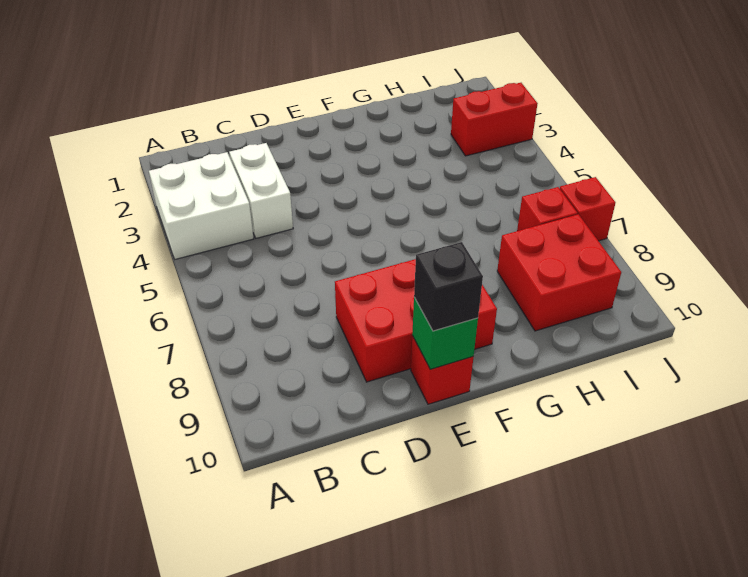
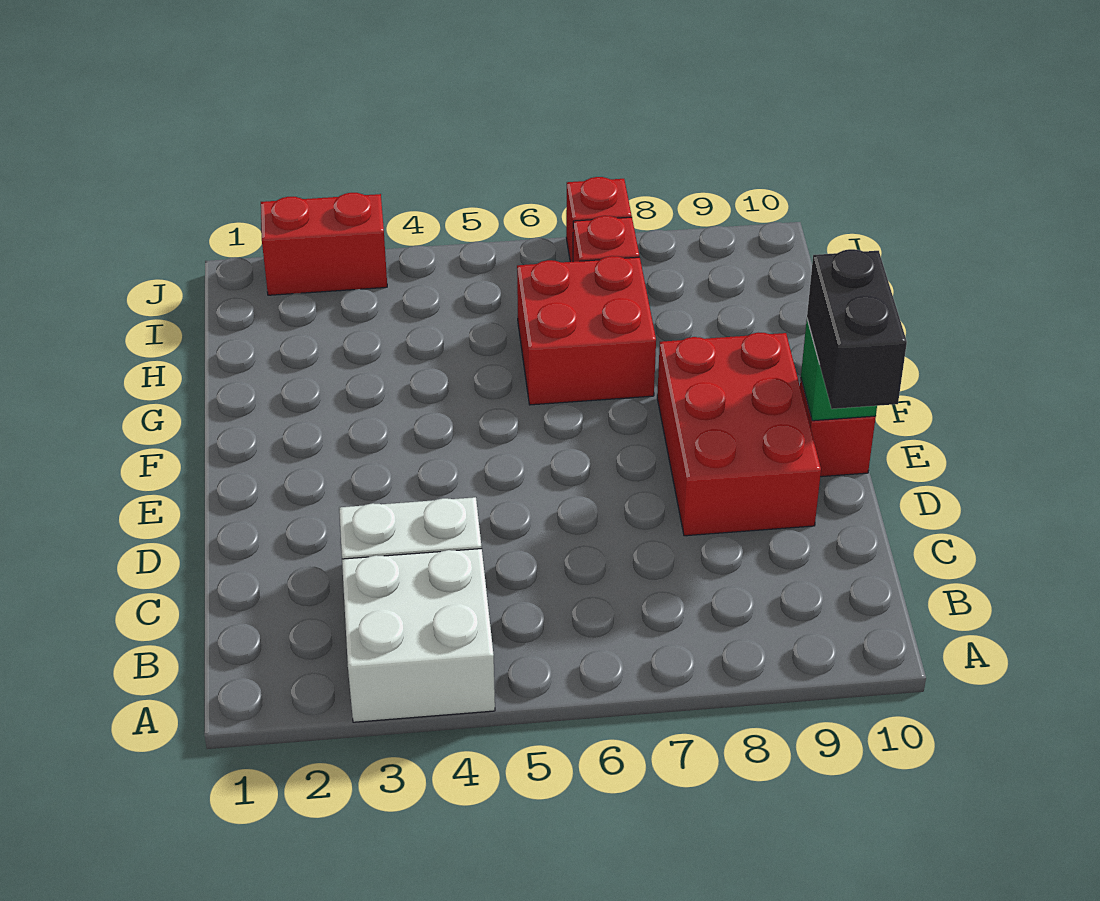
black 1x1 brick [414,242,483,331] -> black 1x2 brick [807,249,907,409]
red 2x2 brick [497,214,621,331] -> red 2x2 brick moved to [517,256,656,405]
red 1x2 brick [451,83,538,156] -> red 1x2 brick turned to [261,193,387,295]

